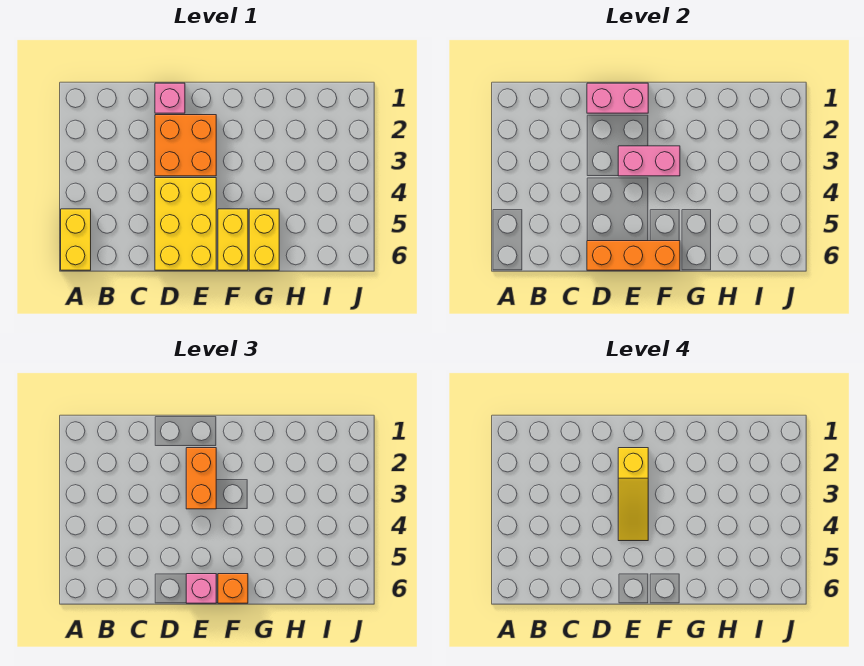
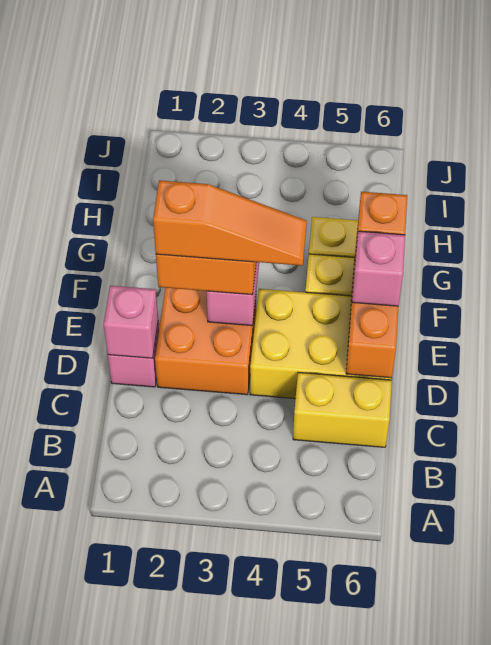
yellow 1x2 brick [61,209,91,270] -> yellow 1x2 brick moved to [293,373,392,447]
pink 1x2 brick [587,83,648,113] -> pink 1x1 brick [104,286,158,358]
yellow 1x3 slope [618,448,648,541] -> orange 1x3 slope [153,180,307,266]

